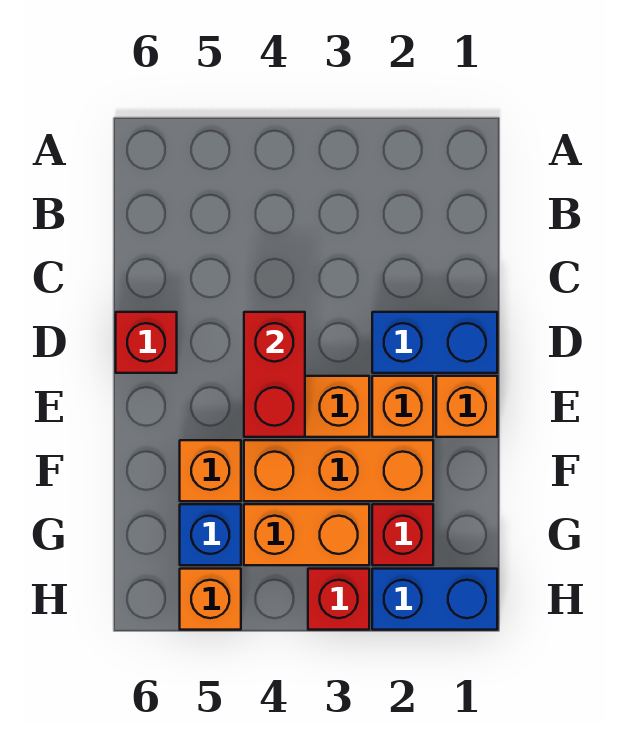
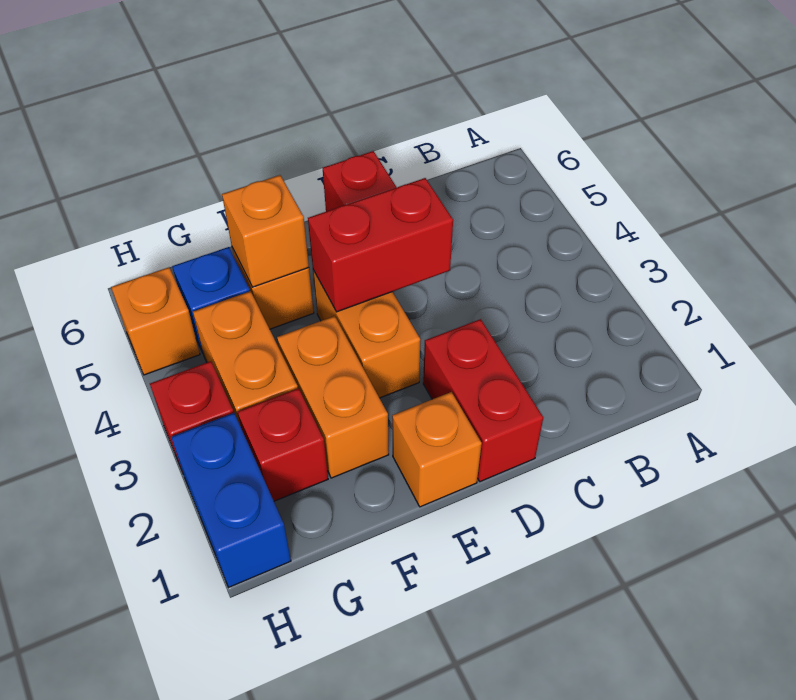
blue 1x2 brick [372,312,497,373] -> red 1x2 brick [423,319,543,482]
orange 1x1 brick [372,376,433,437] -> orange 1x1 brick moved to [222,175,309,287]
orange 1x3 brick [244,440,433,501] -> orange 1x2 brick [277,316,389,478]

